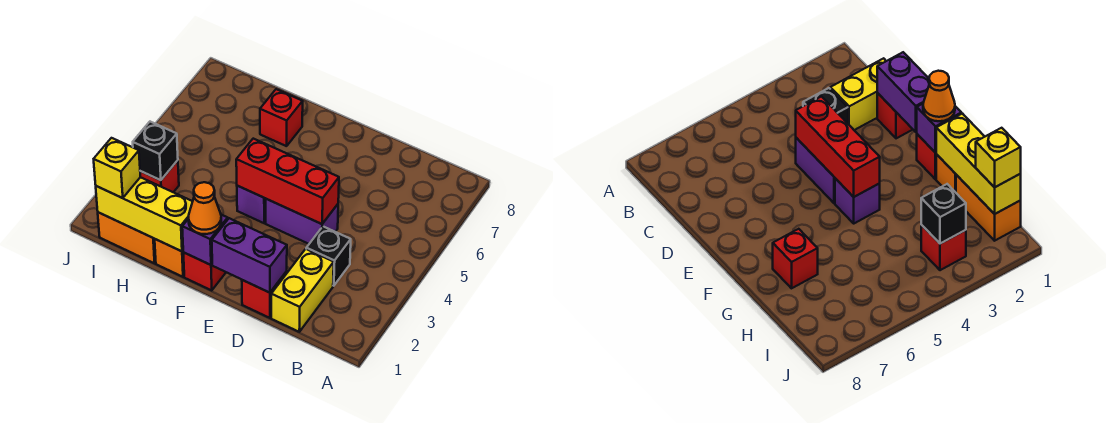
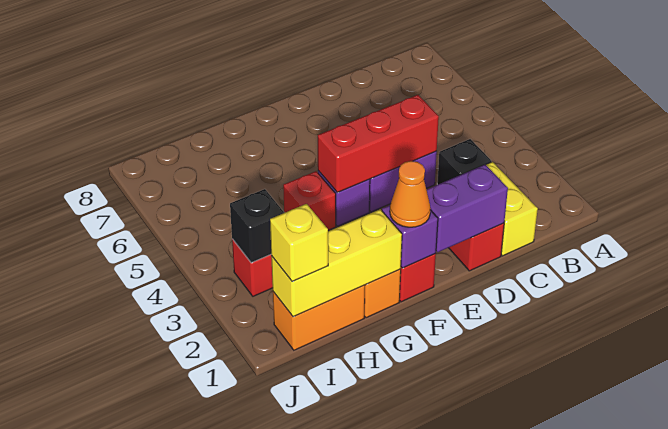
red 1x1 brick [260,89,303,146] -> red 1x1 brick moved to [283,171,336,230]

